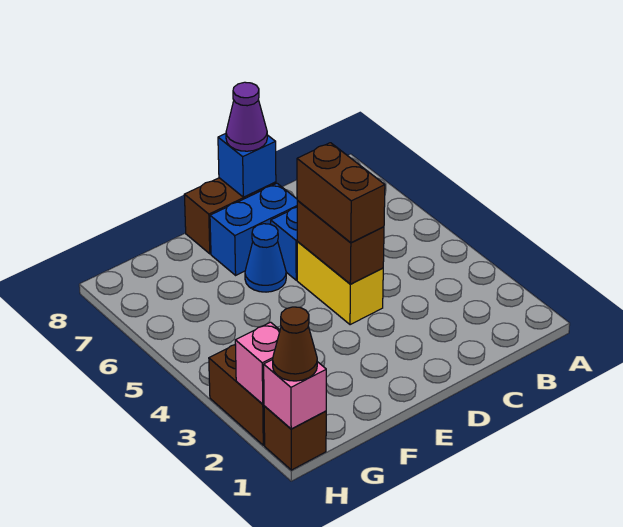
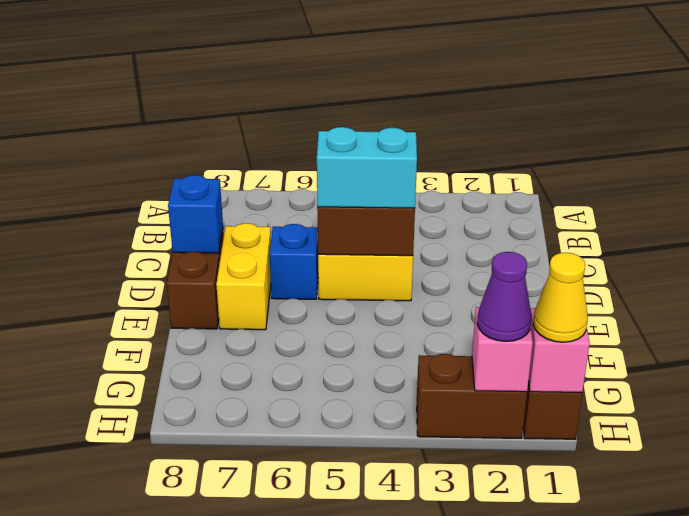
brown 1x2 brick [297,143,385,243] -> cyan 1x2 brick [317,127,417,208]
blue 1x2 brick [210,184,297,275] -> yellow 1x2 brick [216,223,271,330]
purple 1x1 cone [226,82,267,151] -> purple 1x1 cone moved to [477,252,531,341]
blue 1x1 cone [245,224,286,292] -> none
brown 1x1 cone [273,307,317,381] -> yellow 1x1 cone [533,253,588,342]

